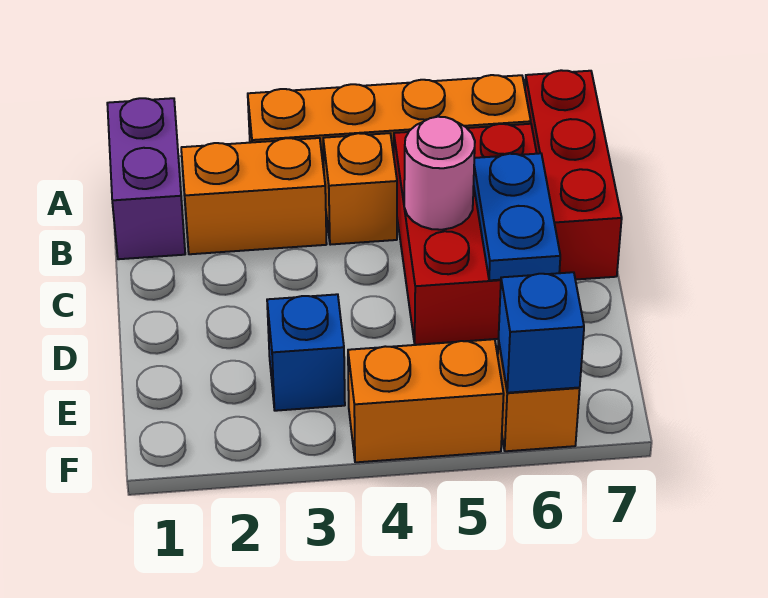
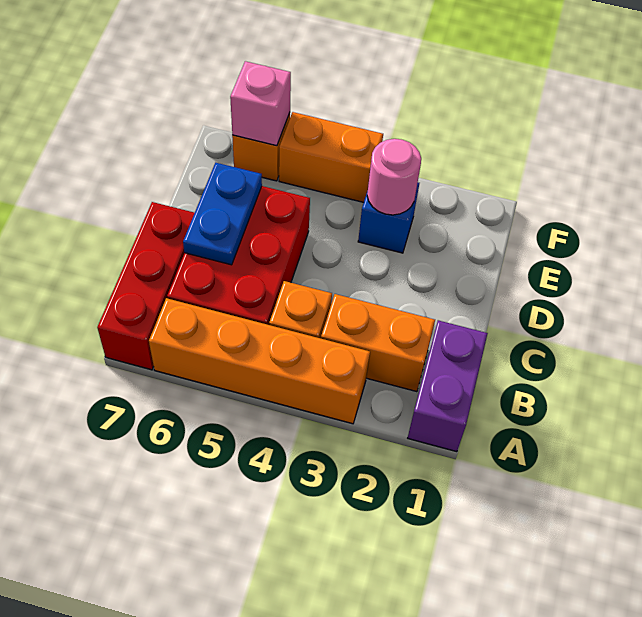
pink 1x1 round brick [404,117,475,230] -> pink 1x1 round brick moved to [367,139,421,215]
blue 1x1 brick [498,272,584,393] -> pink 1x1 brick [230,61,291,146]

